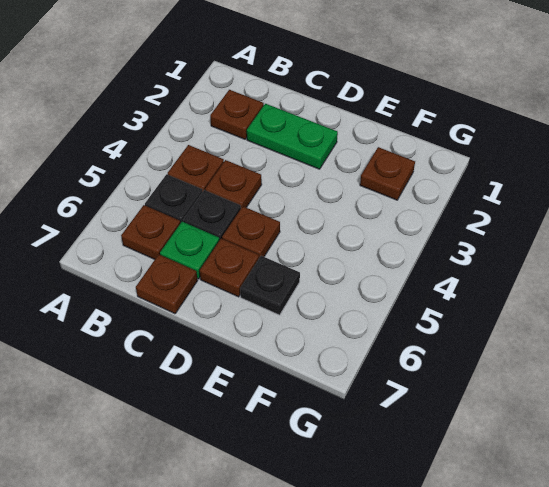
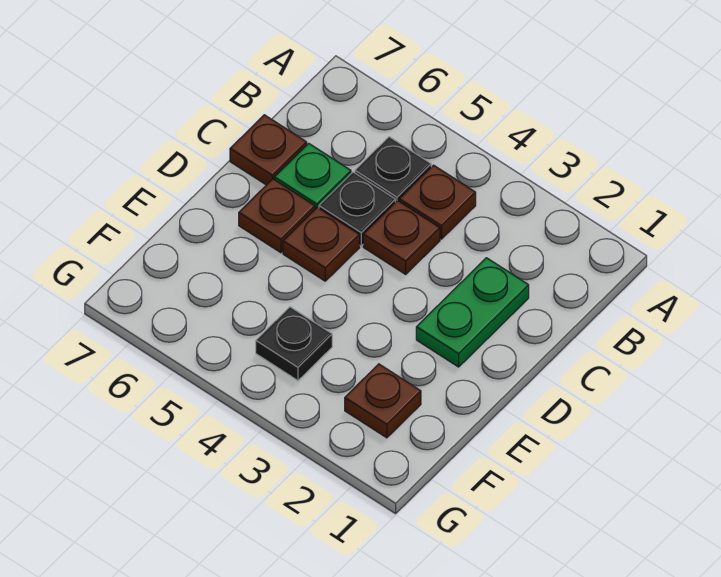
brown 1x1 plate [210,90,264,139] -> none
brown 1x1 plate [121,205,180,259] -> none
black 1x1 plate [240,256,300,315] -> black 1x1 plate moved to [256,307,332,381]

